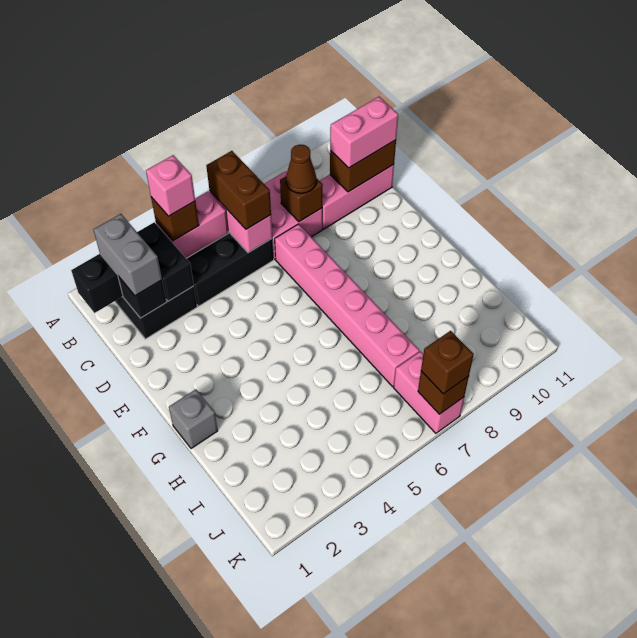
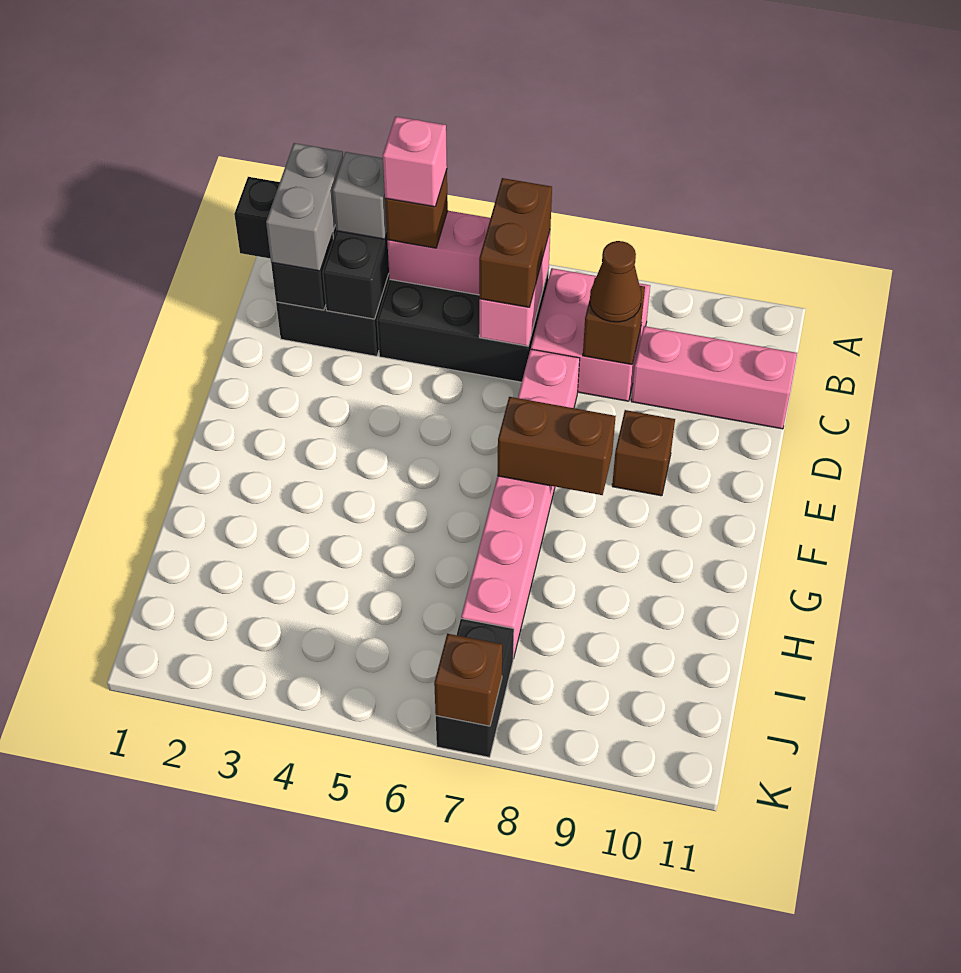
brown 1x2 brick [330,140,396,192] -> brown 1x2 brick moved to [497,397,616,495]
pink 1x2 brick [330,97,398,168] -> none
grey 1x1 brick [169,389,218,449] -> grey 1x1 brick moved to [333,152,387,239]
pink 1x2 brick [394,351,464,433] -> black 1x2 brick [436,619,514,757]
brown 1x1 brick [421,331,474,394] -> brown 1x1 brick moved to [612,410,675,496]

